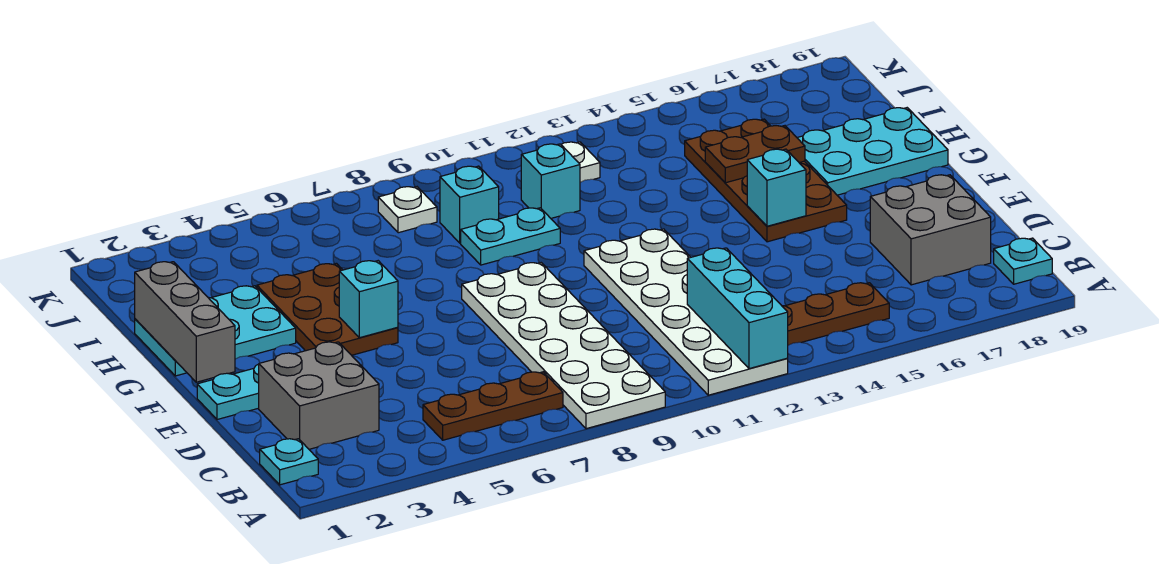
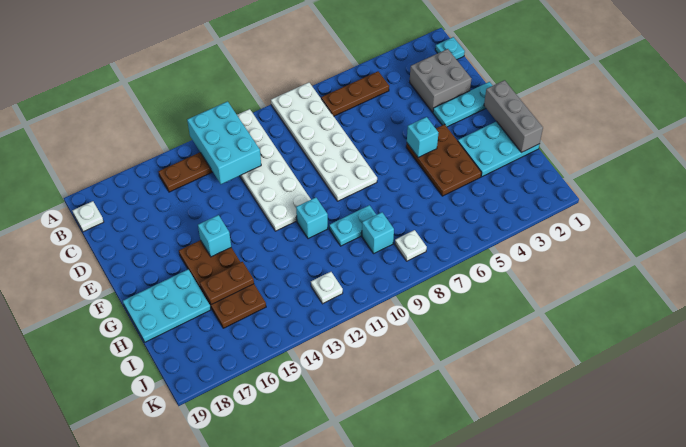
cyan 1x3 brick [687,248,788,369] -> cyan 2x3 brick [187,101,261,184]
cyan 1x1 plate [994,238,1052,284] -> white 1x1 plate [72,201,104,232]
grey 2x2 brick [870,175,991,285] -> none
cyan 1x1 brick [521,144,580,218] -> cyan 1x1 brick moved to [296,198,328,239]

